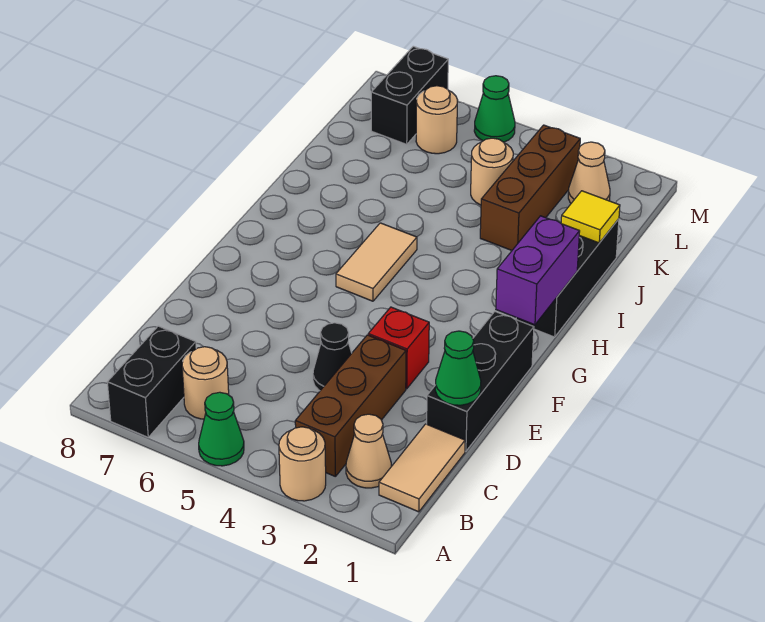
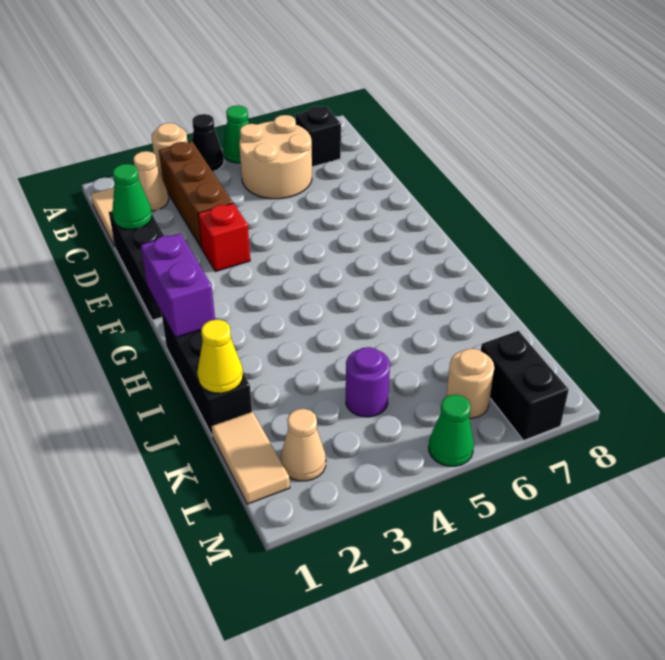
black 1x2 brick [107,326,196,437] -> black 1x1 brick [295,106,341,167]
tan 1x1 round brick [182,347,229,419] -> tan 2x2 round brick [239,115,312,199]
black 1x1 cone [313,323,352,391] -> black 1x1 cone moved to [192,114,224,171]
tan 1x2 tile [336,223,417,301] -> tan 1x2 tile moved to [212,412,290,504]
yellow 1x1 tile [561,191,620,243] -> yellow 1x1 cone [197,319,243,393]
brown 1x3 brick [480,125,580,250] -> none
tan 1x1 round brick [471,138,513,205] -> purple 1x1 round brick [346,347,390,417]

